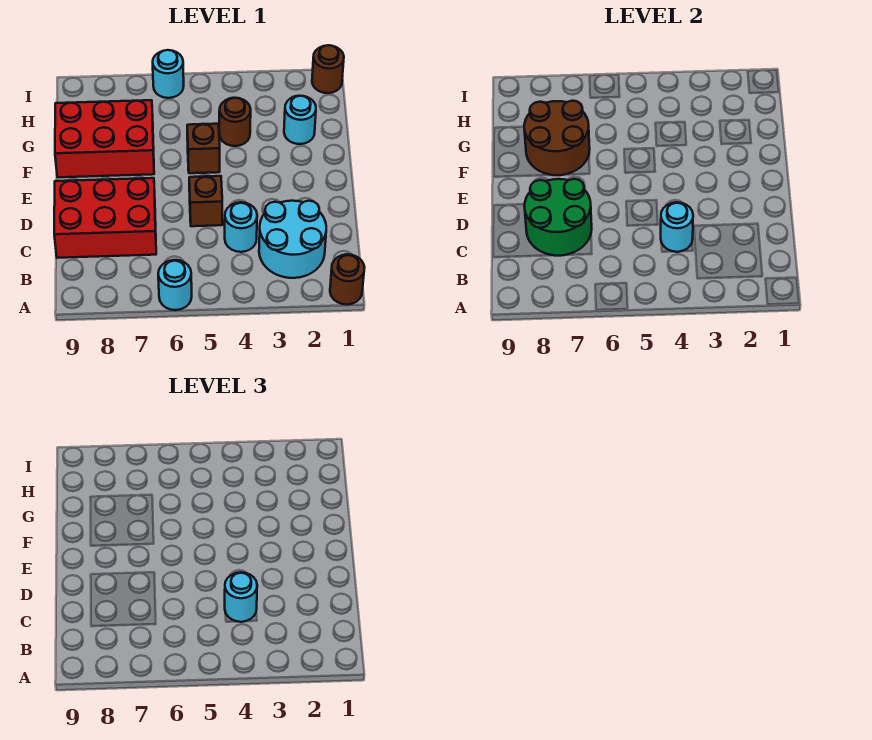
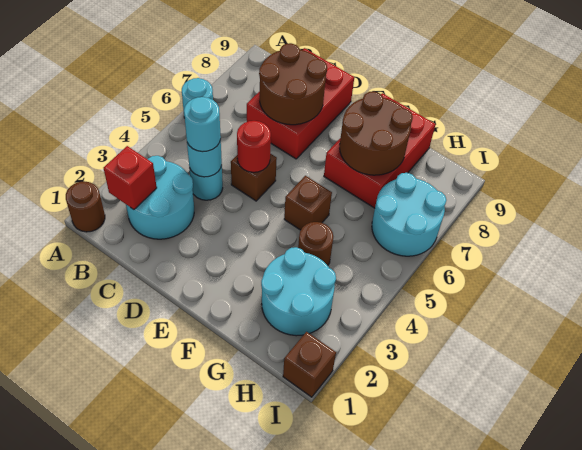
none -> red 1x1 brick [104,146,157,210]
green 2x2 round brick [524,179,592,256] -> brown 2x2 round brick [259,43,327,125]
none -> red 1x1 round brick [237,121,271,172]
cyan 1x1 round brick [284,96,316,144] -> cyan 2x2 round brick [261,247,336,336]
brown 1x1 round brick [312,45,344,93] -> brown 1x1 brick [283,332,336,397]
cyan 1x1 round brick [153,50,184,98] -> cyan 2x2 round brick [372,173,446,256]

